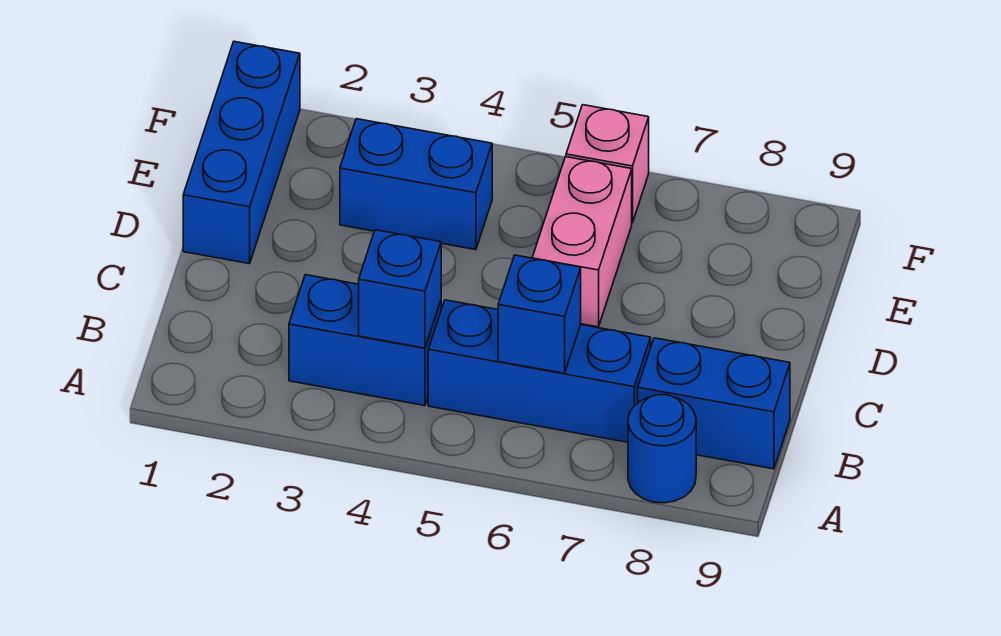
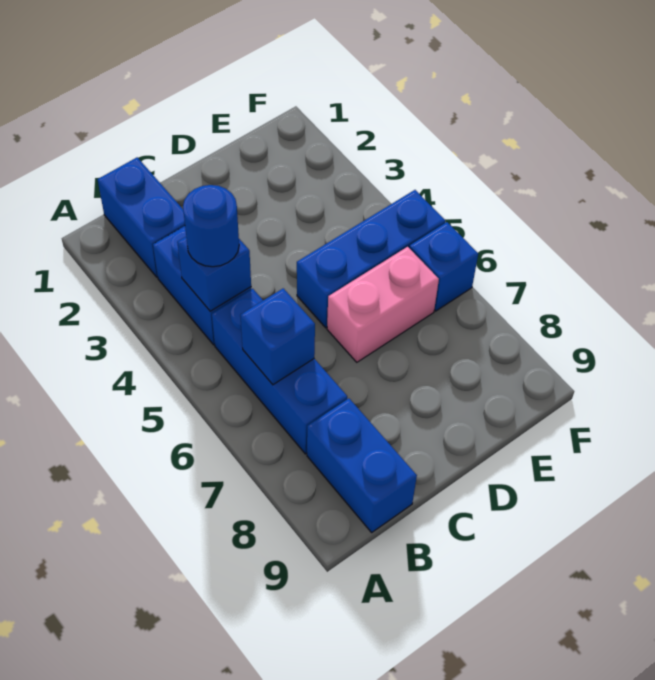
blue 1x1 round brick [628,395,696,503] -> blue 1x1 round brick moved to [183,185,239,267]
blue 1x3 brick [183,42,300,264] -> blue 1x3 brick moved to [297,190,445,328]
blue 1x2 brick [340,119,492,250] -> blue 1x2 brick moved to [98,157,185,277]
pink 1x1 brick [566,105,649,223] -> blue 1x1 brick [409,222,478,311]

